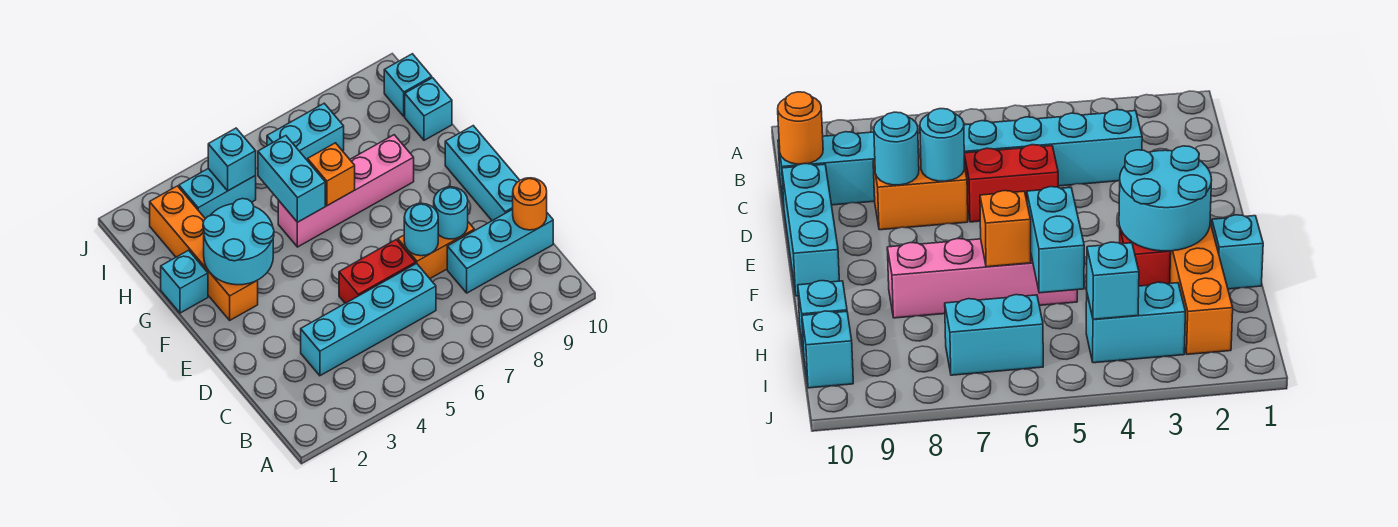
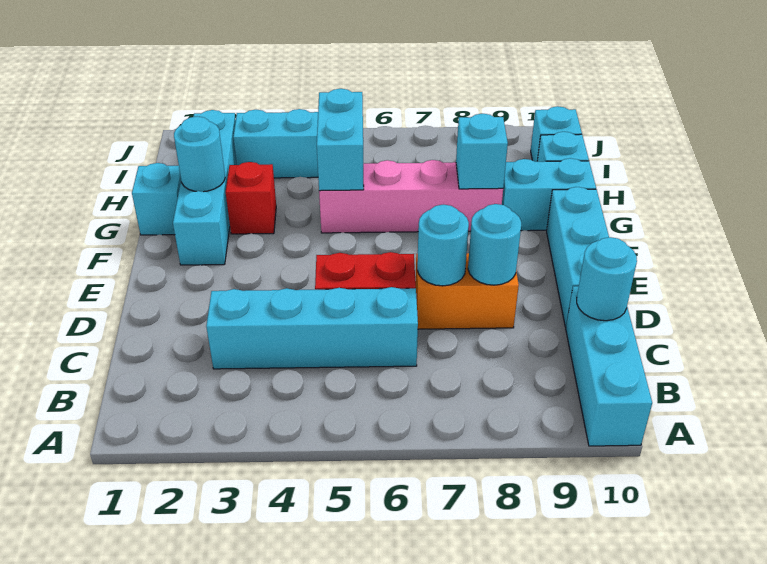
cyan 1x3 brick [447,209,553,293] -> cyan 1x3 brick turned to [566,286,652,446]
orange 1x1 round brick [513,178,547,230] -> cyan 1x1 round brick [577,237,637,321]
orange 1x4 brick [150,186,258,320] -> cyan 1x4 brick [173,110,237,265]
cyan 2x2 round brick [203,199,274,285] -> cyan 1x1 round brick [174,117,225,192]
orange 1x1 brick [308,143,355,206] -> none
cyan 1x1 brick [208,128,256,191] -> cyan 1x1 brick moved to [456,114,508,189]
cyan 1x2 brick [267,103,344,161] -> cyan 1x2 brick moved to [502,158,596,231]

